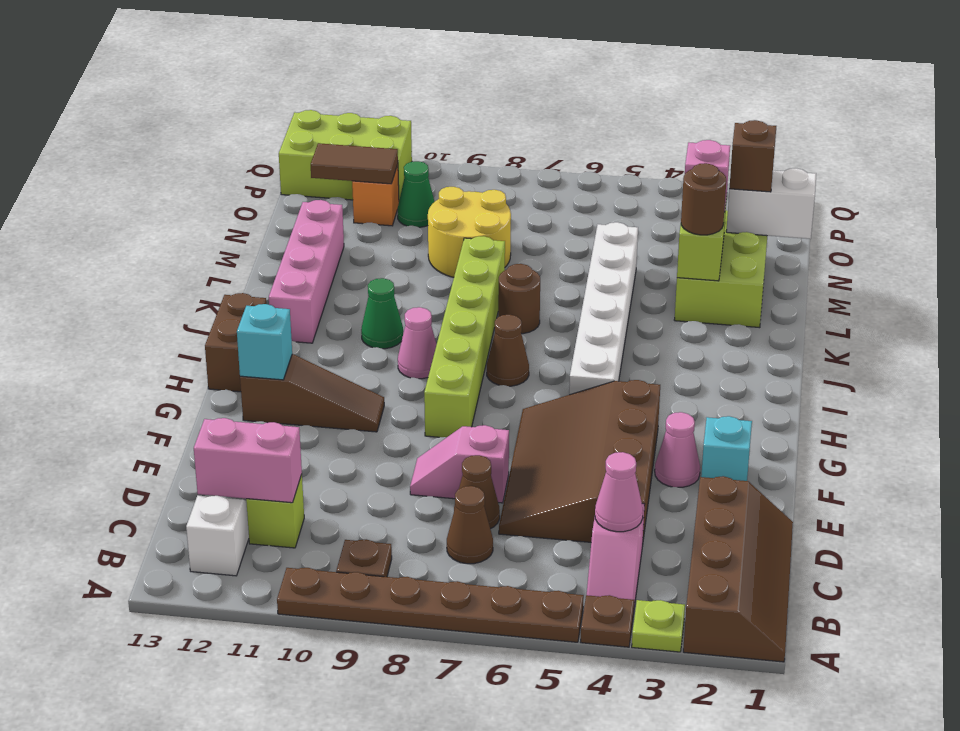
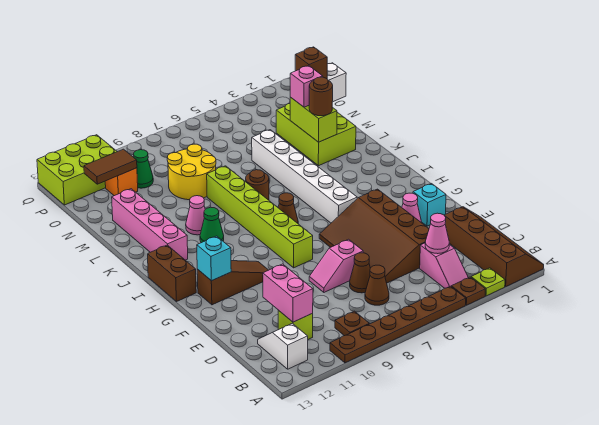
pink 1x2 brick [194,418,302,503] -> pink 1x2 brick turned to [263,264,313,322]
pink 1x1 cone [398,307,437,379] -> pink 1x1 cone moved to [186,196,205,235]

